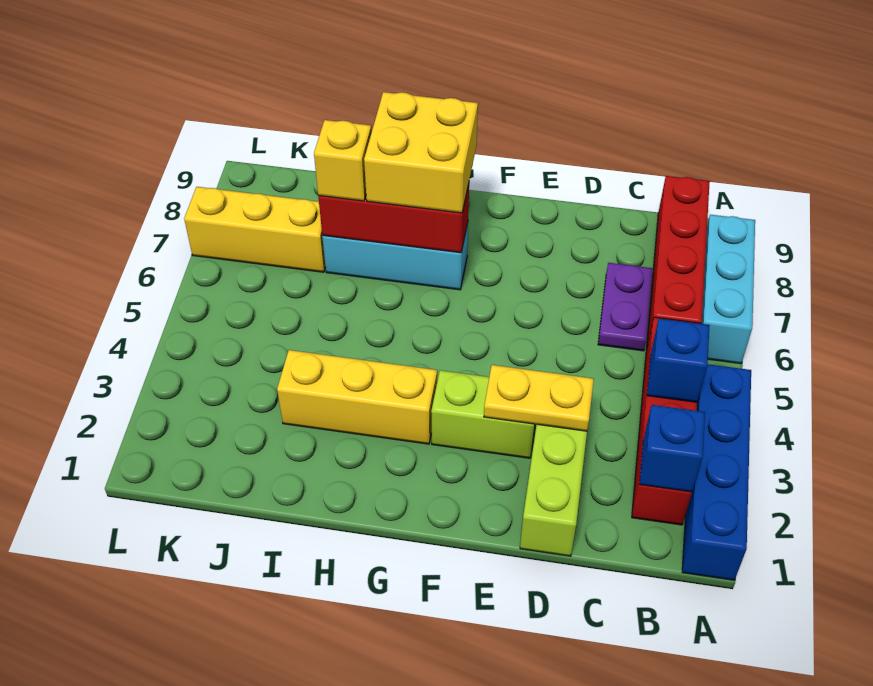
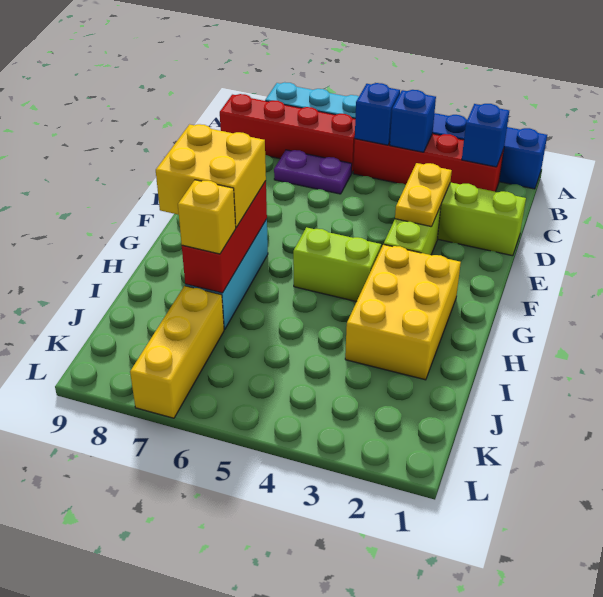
none -> blue 1x1 brick [355,83,400,145]
yellow 1x3 brick [277,350,437,444] -> yellow 2x3 brick [345,244,461,380]
none -> lime 1x2 brick [293,227,381,302]

